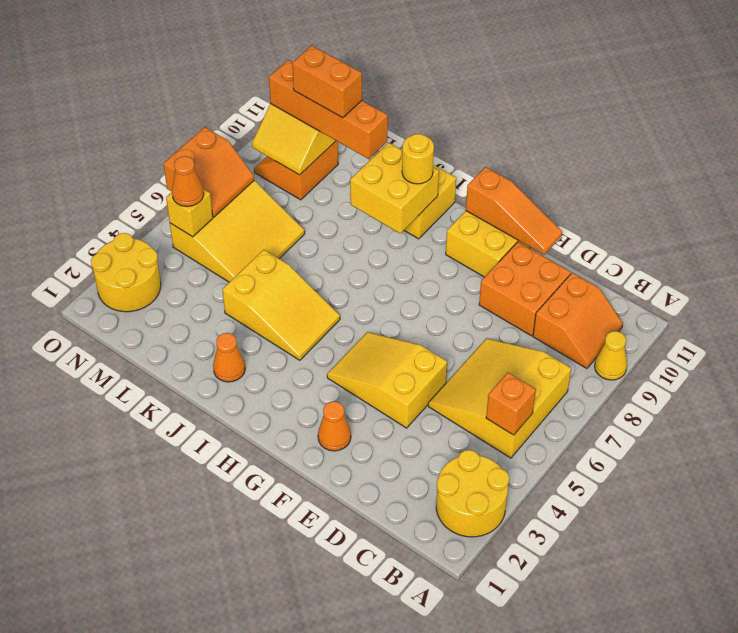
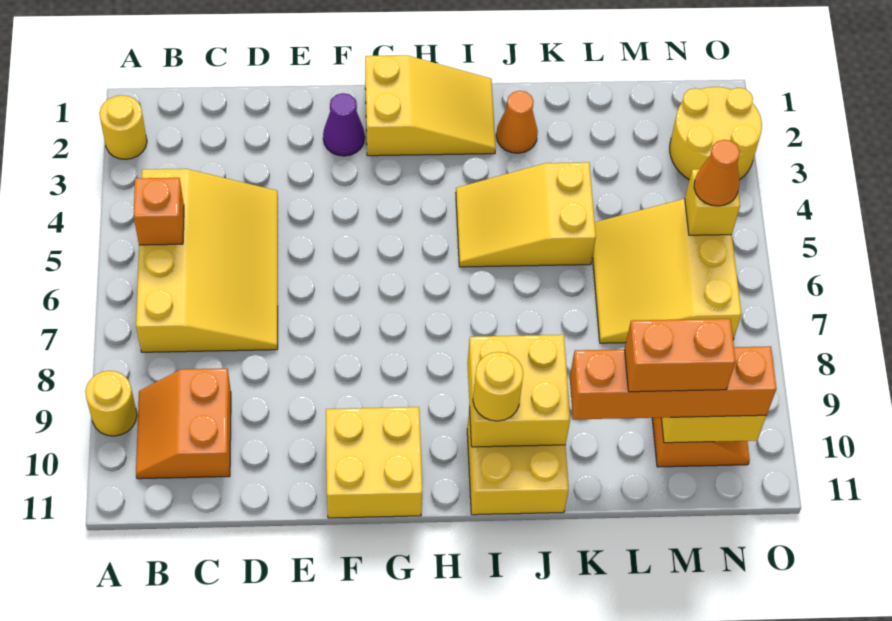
yellow 2x2 round brick [436,450,509,537] -> yellow 1x1 round brick [99,95,147,159]
yellow 1x1 cone [595,331,627,380] -> yellow 1x1 round brick [85,371,137,436]
yellow 3x3 slope [428,338,571,458] -> yellow 3x4 slope [136,169,278,352]
orange 2x2 brick [479,242,571,336] -> none
yellow 2x3 slope [327,332,447,428] -> yellow 2x3 slope moved to [365,55,496,156]
orange 1x3 slope [466,167,562,255] -> none
orange 1x1 cone [318,401,351,451] -> purple 1x1 cone [323,93,365,156]
orange 2x2 slope [163,127,254,217] -> none

